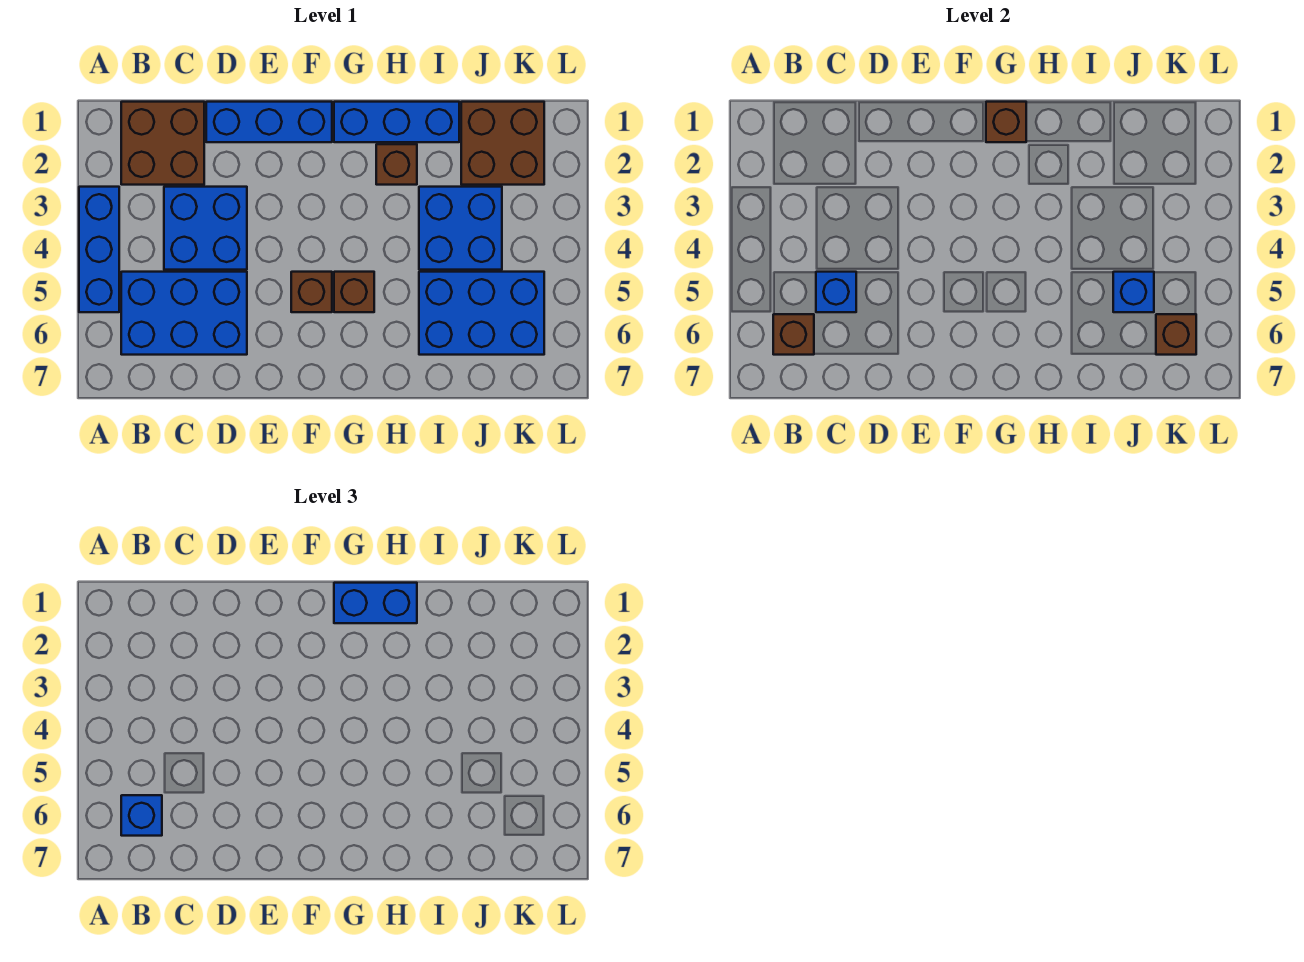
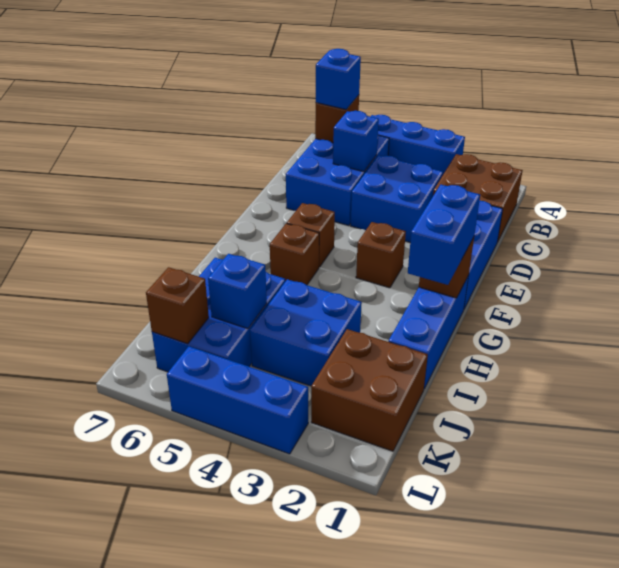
brown 1x1 brick [376,144,417,185] -> brown 1x1 brick moved to [356,222,406,288]
none -> blue 1x3 brick [167,346,308,454]

